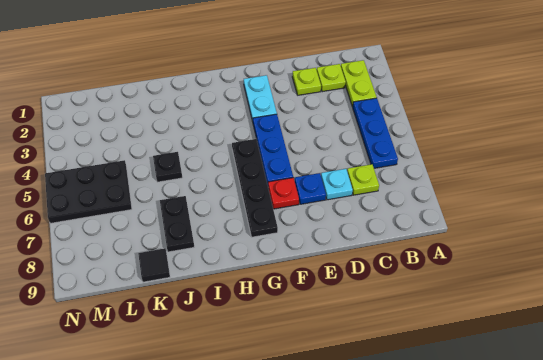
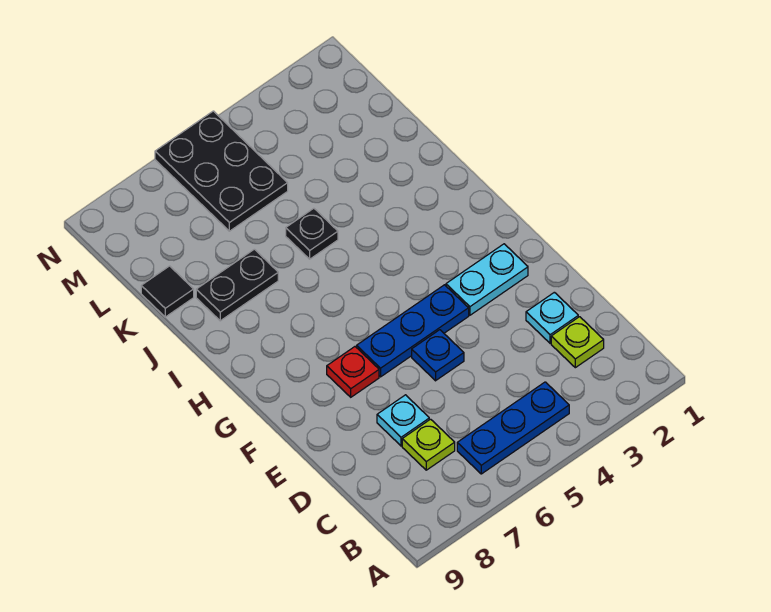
lime 1x2 plate [341,60,377,107] -> none
lime 1x1 plate [292,68,321,95] -> cyan 1x1 plate [526,292,578,343]
blue 1x1 plate [295,173,326,204] -> blue 1x1 plate moved to [412,330,464,381]
black 1x4 plate [232,139,278,237] -> none

